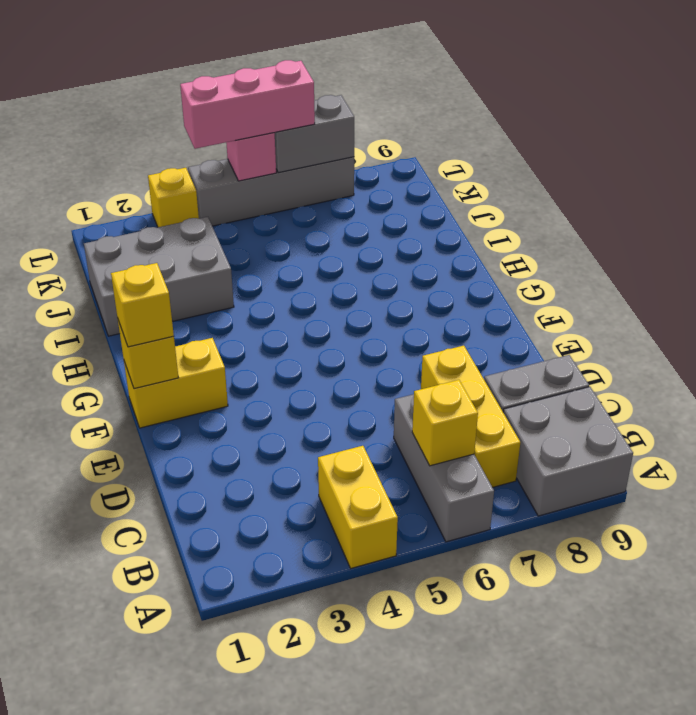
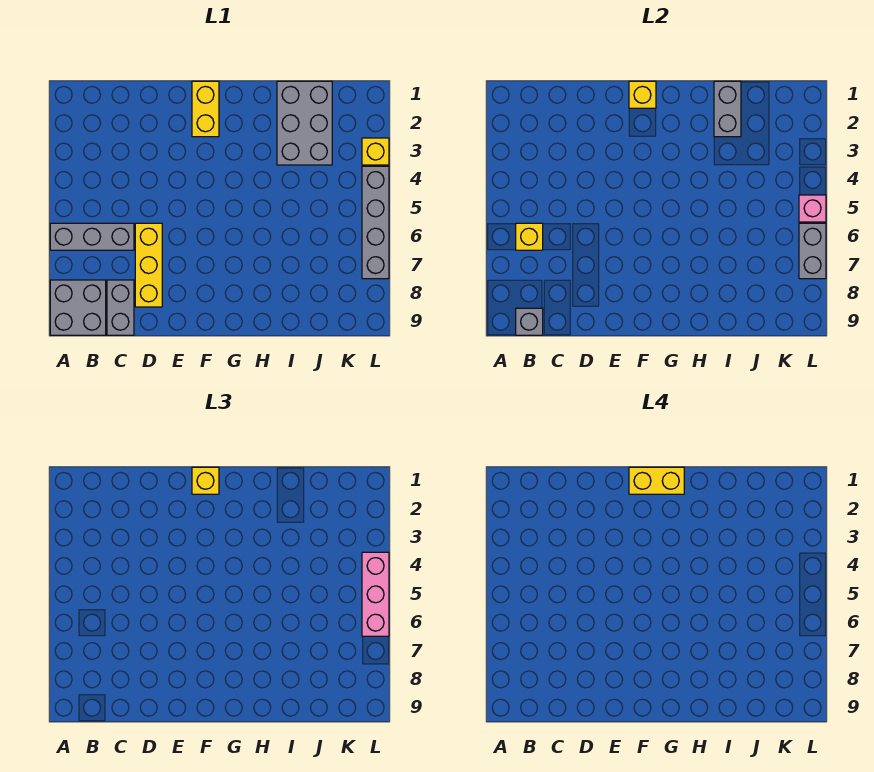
yellow 1x2 brick [318,446,398,568] -> yellow 1x2 brick moved to [629,467,684,494]
yellow 1x3 brick [421,346,520,487] -> yellow 1x3 brick turned to [135,223,162,307]
none -> grey 1x1 brick [516,308,543,335]
none -> grey 1x2 brick [714,81,741,137]

